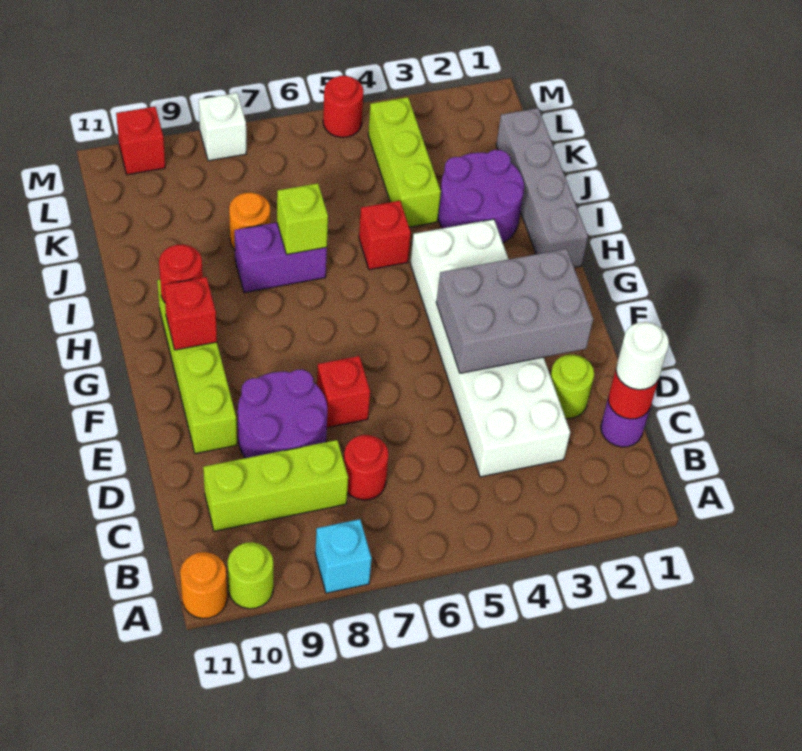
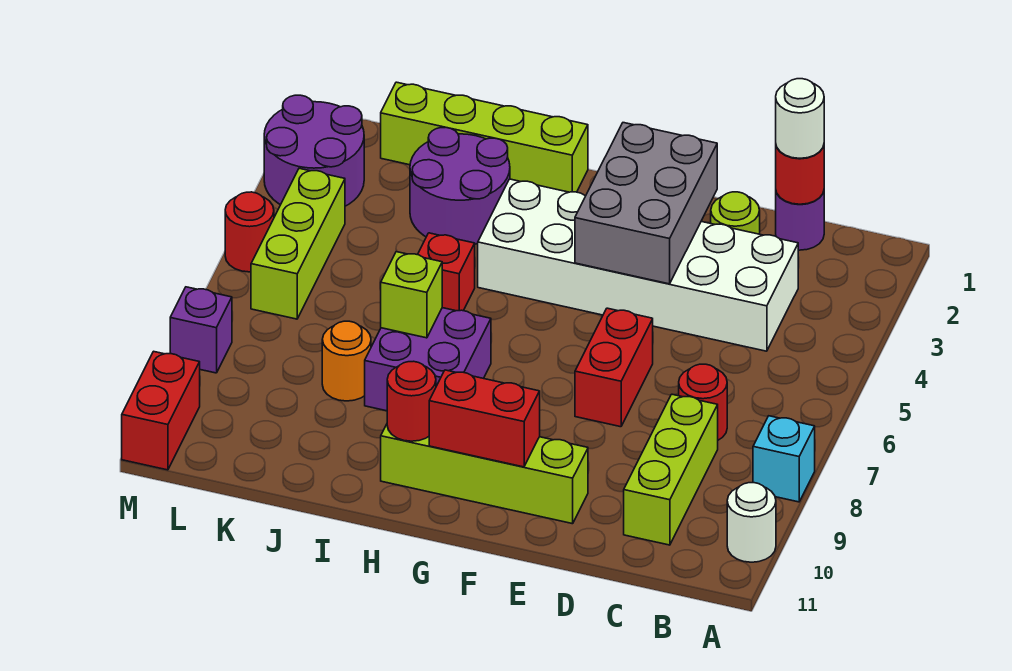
lime 1x1 round brick [228,542,273,609] -> white 1x1 round brick [727,483,776,562]
orange 1x1 round brick [180,552,227,619] -> none
purple 2x2 round brick [238,370,327,458] -> purple 2x2 round brick moved to [264,95,364,206]
red 1x1 brick [317,356,370,428] -> red 1x2 brick [575,308,653,427]
red 1x1 brick [164,277,217,350] -> red 1x2 brick [429,370,540,467]
grey 1x4 brick [496,108,588,267] -> lime 1x4 brick [381,82,588,192]
purple 1x2 brick [235,222,327,293] -> purple 2x2 brick [365,308,491,411]
lime 1x3 brick [368,97,441,227] -> lime 1x3 brick turned to [251,168,345,319]
white 1x1 brick [199,93,246,161] -> purple 1x1 brick [170,287,232,373]
red 1x1 brick [116,107,165,175] -> red 1x2 brick [122,351,200,470]

